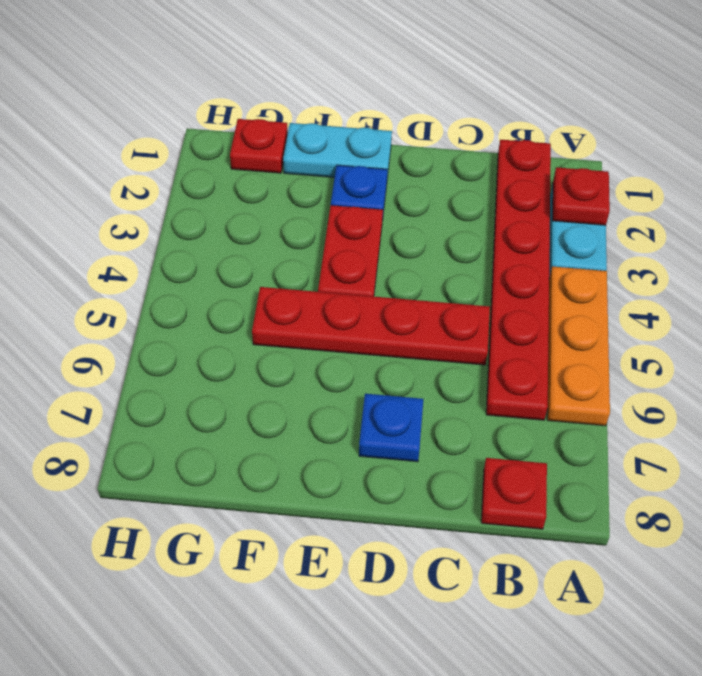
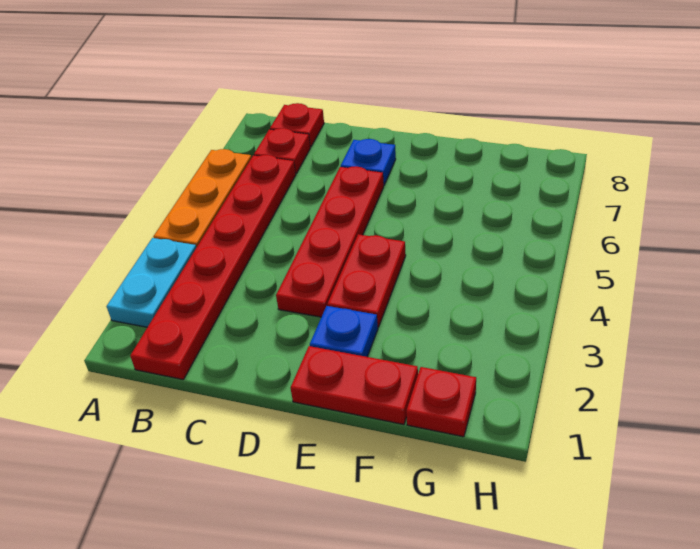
red 1x1 plate [553,167,610,225] -> red 1x1 plate moved to [254,128,310,174]
red 1x4 plate [252,287,490,365] -> red 1x4 plate turned to [276,166,384,317]
cyan 1x2 plate [283,123,392,178] -> red 1x2 plate [291,346,418,425]

